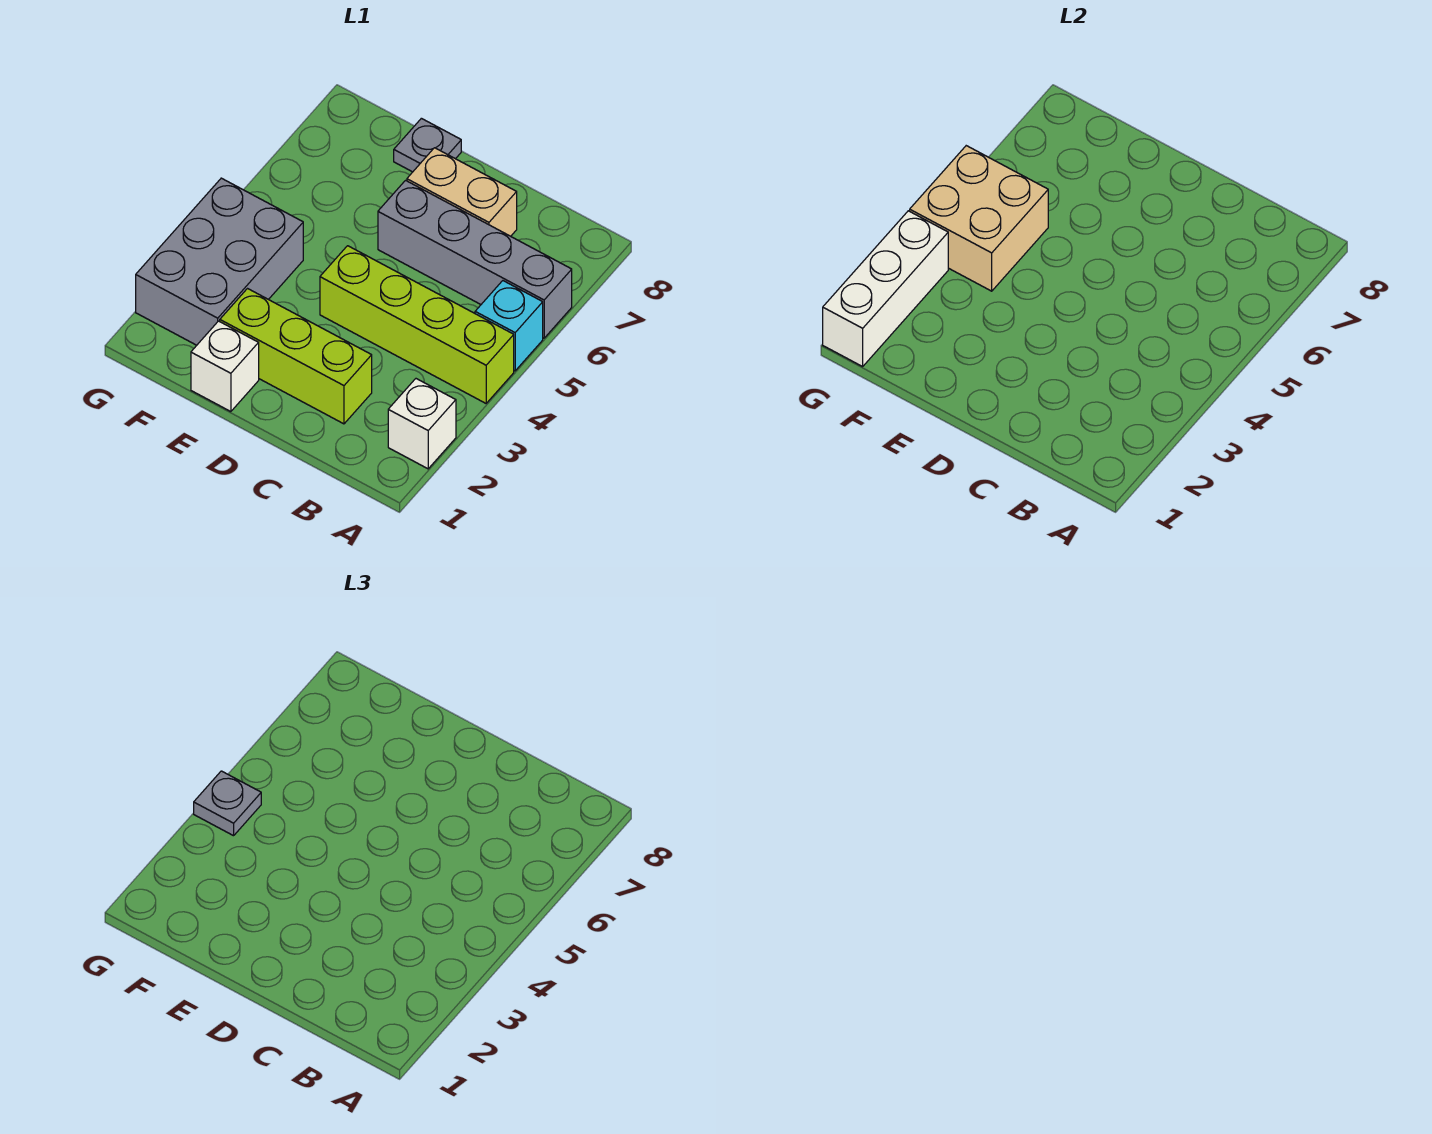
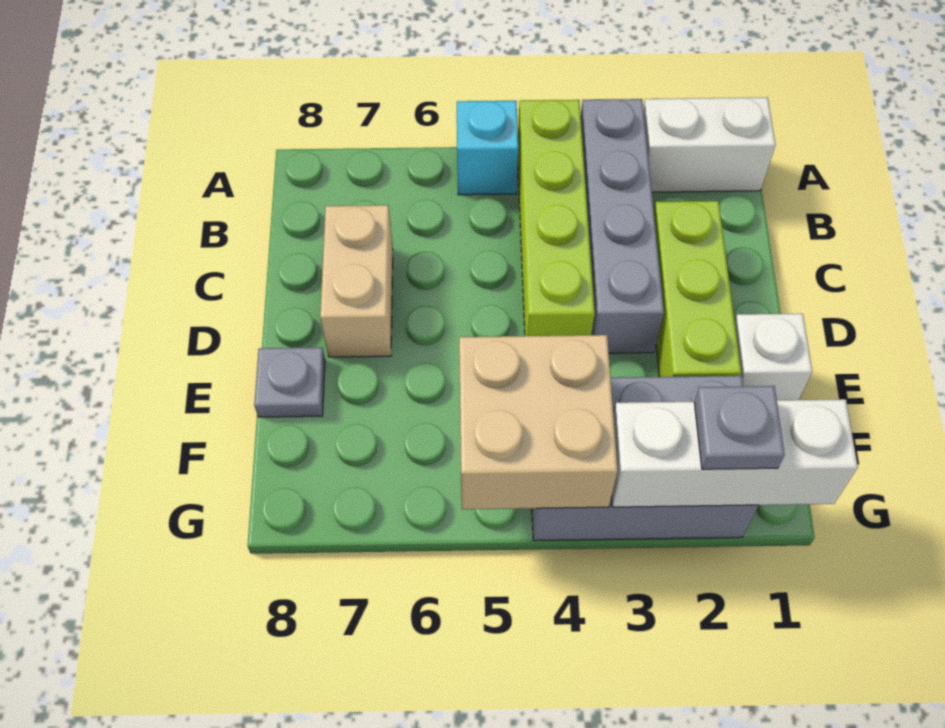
white 1x1 brick [388,379,456,469] -> white 1x2 brick [643,97,776,192]
grey 1x4 brick [378,180,572,338] -> grey 1x4 brick moved to [581,99,664,353]
grey 1x1 plate [194,771,261,836] -> grey 1x1 plate moved to [694,386,785,469]

